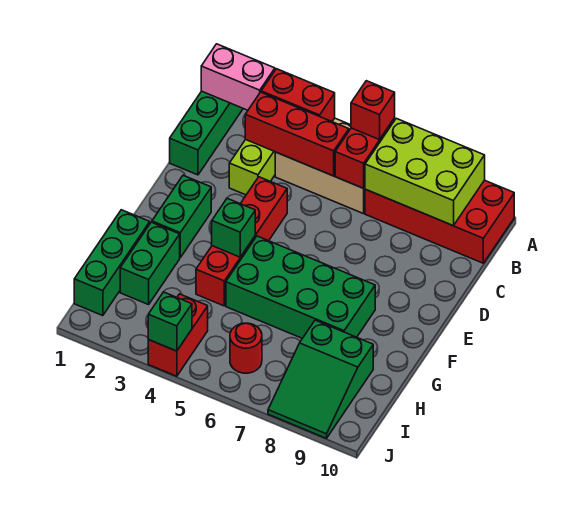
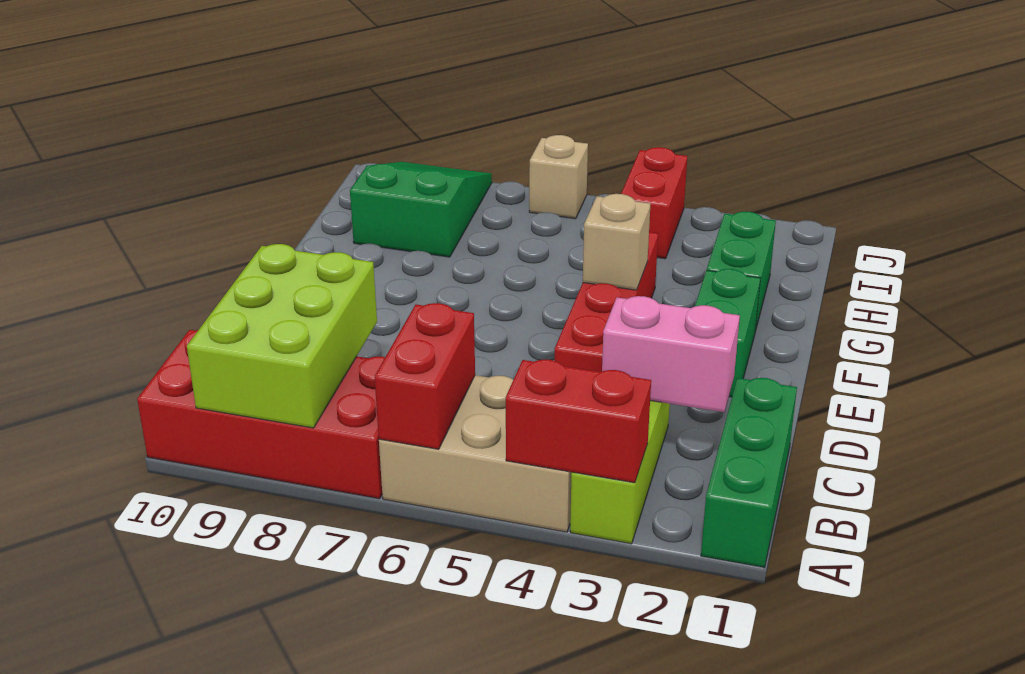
pink 1x2 brick [201,44,275,110] -> pink 1x2 brick moved to [602,296,740,412]
red 1x1 brick [351,81,395,140] -> none
lime 2x3 brick [365,118,485,226] -> lime 2x3 brick turned to [187,244,377,428]
red 1x3 brick [245,92,349,176] -> none
green 1x1 brick [212,198,255,257] -> tan 1x1 brick [583,194,650,290]
green 2x4 brick [226,236,375,338] -> none
green 1x3 brick [74,210,150,316] -> none
red 1x1 round brick [230,323,262,373] -> none
green 1x1 brick [148,292,192,351] -> none
none -> tan 1x1 brick [529,135,588,219]

